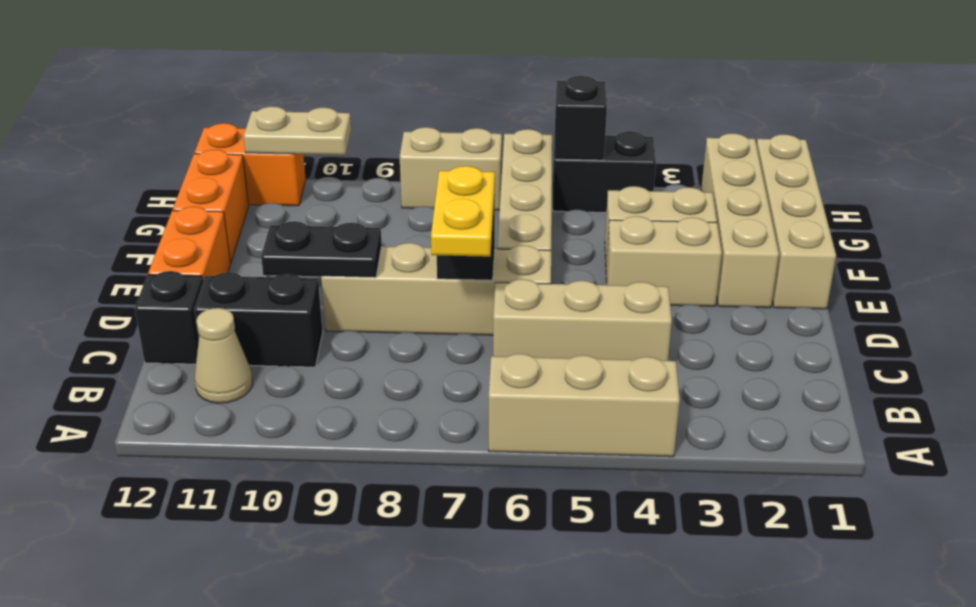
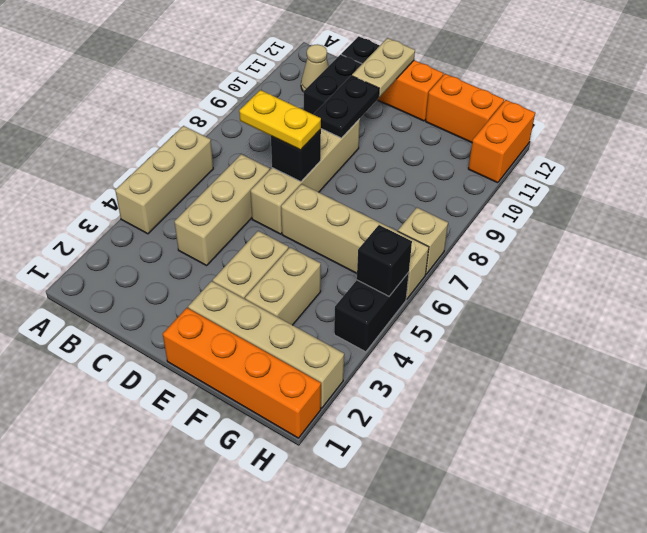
tan 1x4 brick [757,134,836,309] -> orange 1x4 brick [163,308,321,438]
tan 1x2 brick [400,127,502,210] -> tan 1x1 brick [398,208,448,274]
tan 1x2 plate [244,107,351,155] -> tan 1x2 plate moved to [352,38,415,97]

